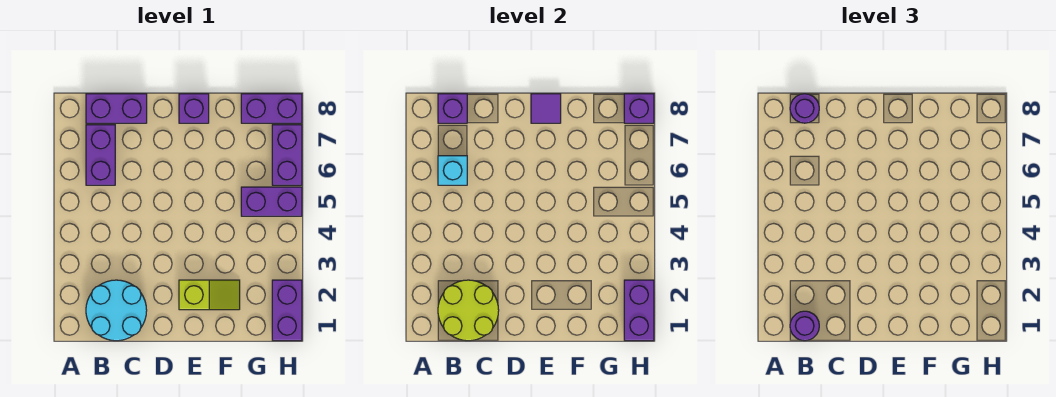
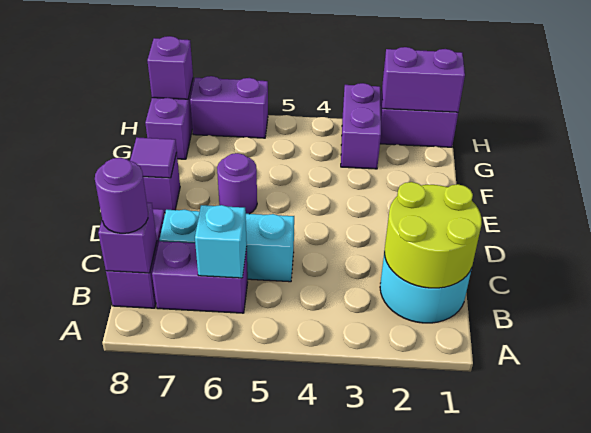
purple 1x1 round brick [790,311,819,341] -> purple 1x1 round brick moved to [217,153,257,214]
none -> cyan 1x3 brick [159,210,294,282]
lime 1x2 slope [179,280,240,310] -> none
purple 1x2 brick [241,187,302,216] -> purple 1x2 brick moved to [341,83,381,169]

